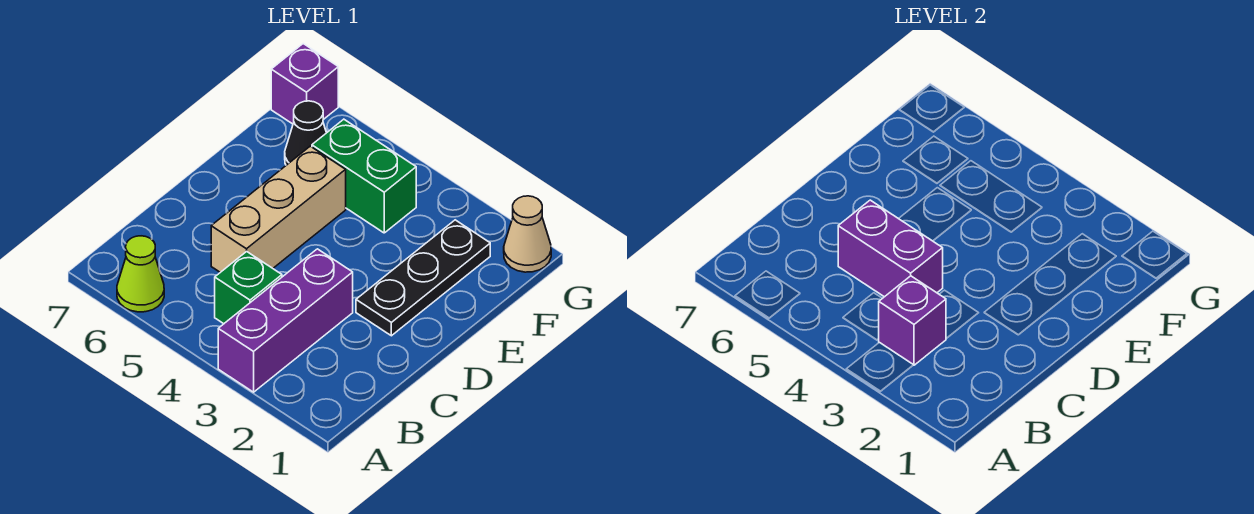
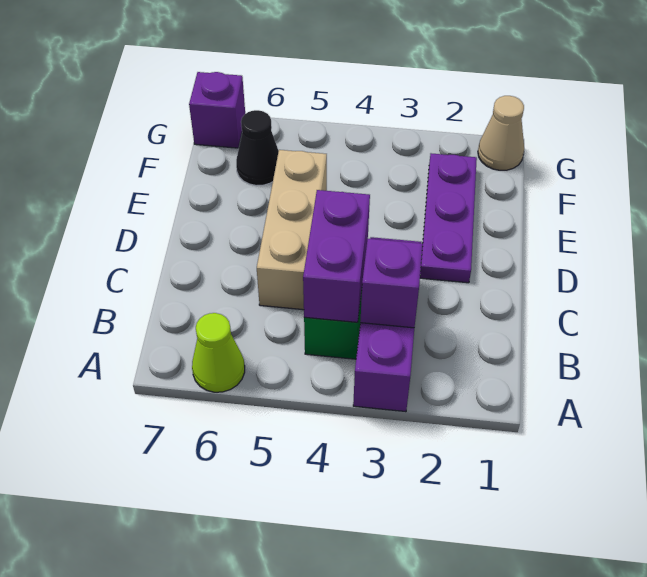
purple 1x2 brick [838,200,943,297] -> purple 1x2 brick turned to [303,190,370,322]
black 1x3 plate [356,220,490,336] -> purple 1x3 plate [420,153,477,283]
green 1x2 brick [312,119,416,233] -> none

